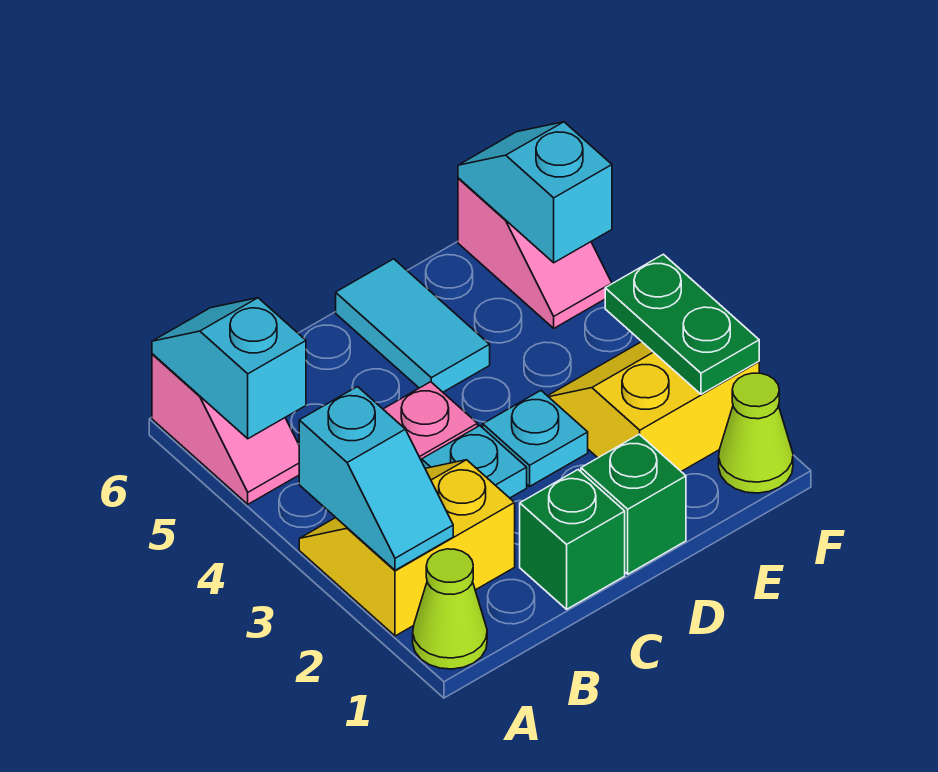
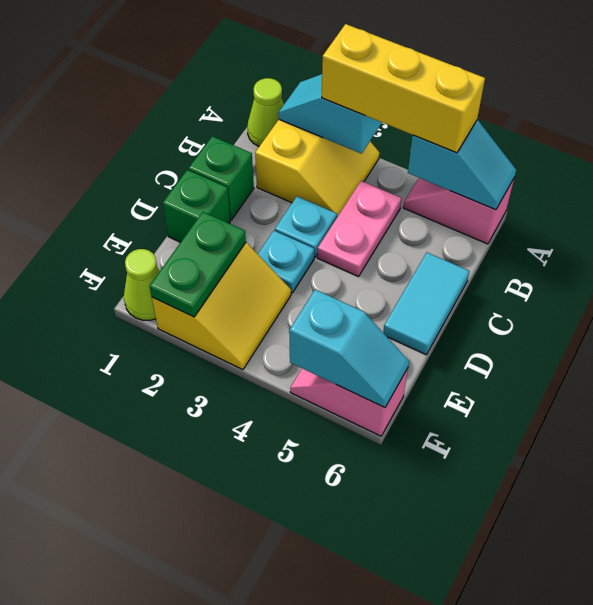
none -> yellow 1x3 brick [322,24,485,153]
cyan 1x2 tile [336,259,490,392] -> cyan 1x2 tile turned to [383,253,469,355]
green 1x2 plate [605,254,759,394] -> green 1x2 plate turned to [149,212,246,317]

